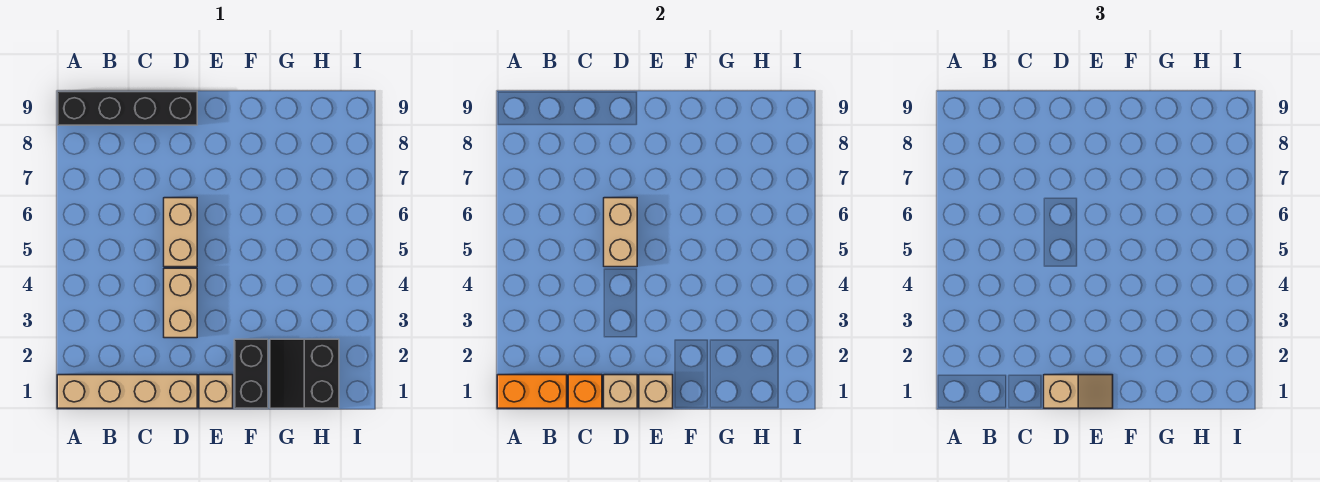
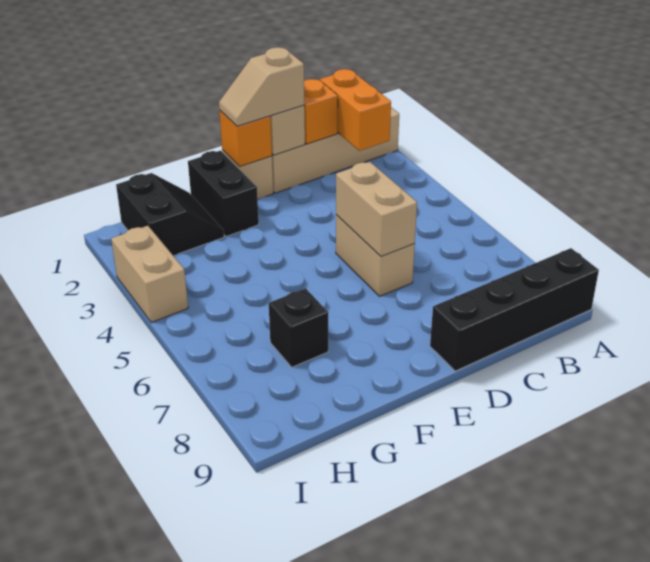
orange 1x2 brick [497,375,567,408] -> orange 1x2 brick turned to [320,69,391,151]
tan 1x2 brick [164,268,197,338] -> tan 1x2 brick moved to [111,226,188,322]
tan 1x1 brick [639,375,673,408] -> orange 1x1 brick [219,110,272,167]
none -> black 1x1 brick [269,288,328,367]

